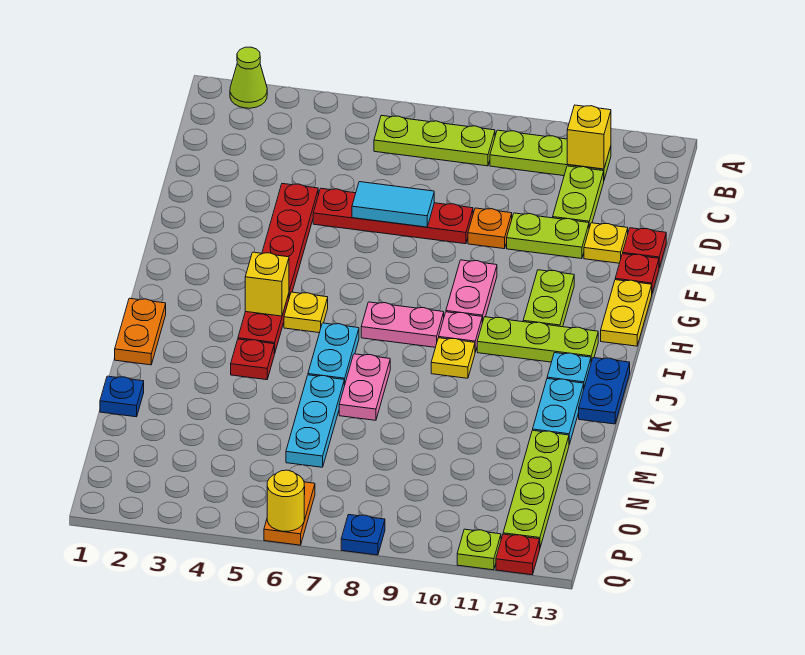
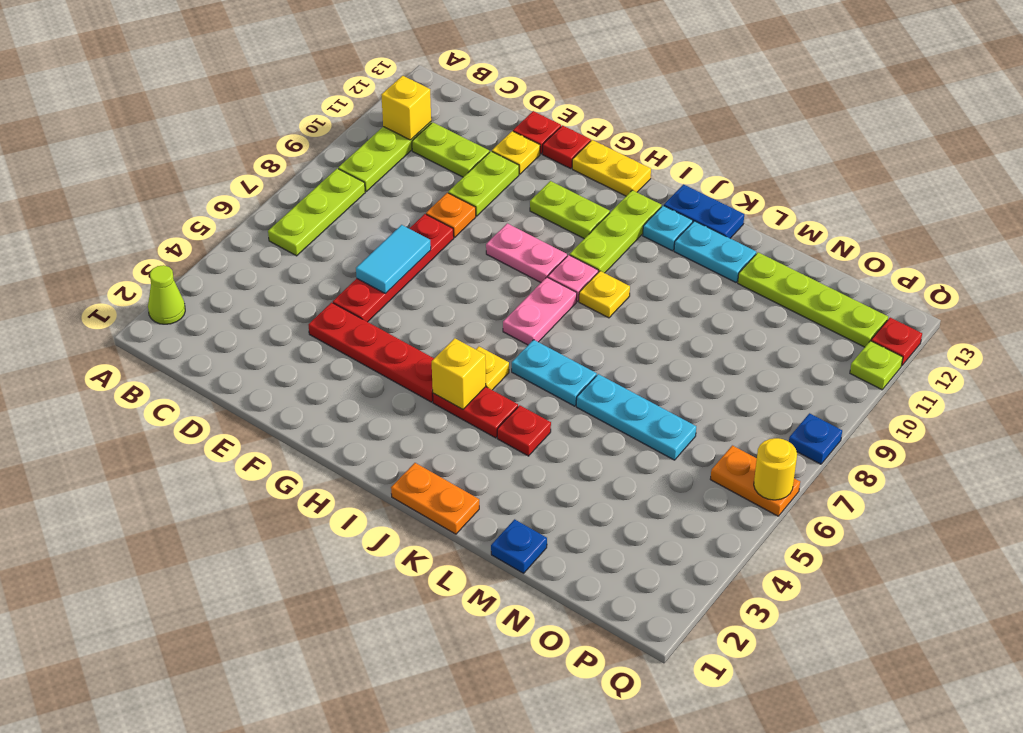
pink 1x2 plate [339,354,390,420] -> none

